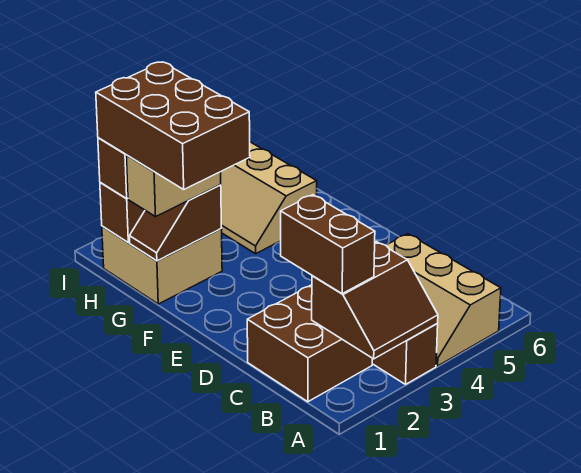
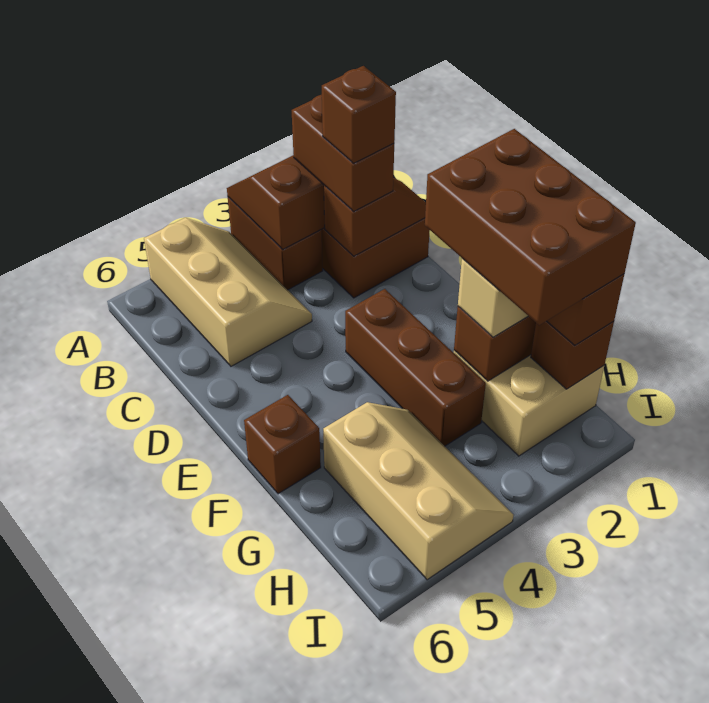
none -> brown 1x2 slope [324,178,426,256]
none -> brown 1x1 brick [322,66,396,163]
none -> brown 1x3 brick [345,289,486,446]
none -> brown 1x1 brick [244,395,321,494]

